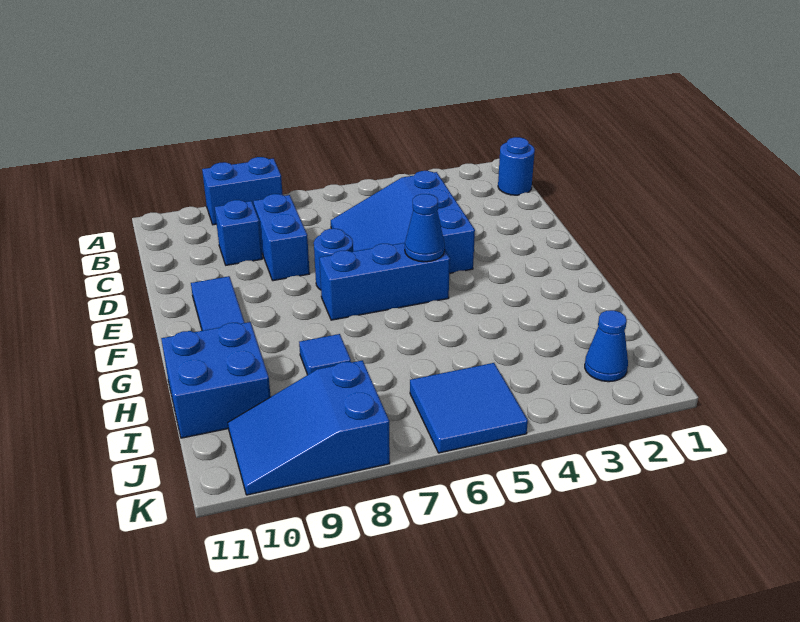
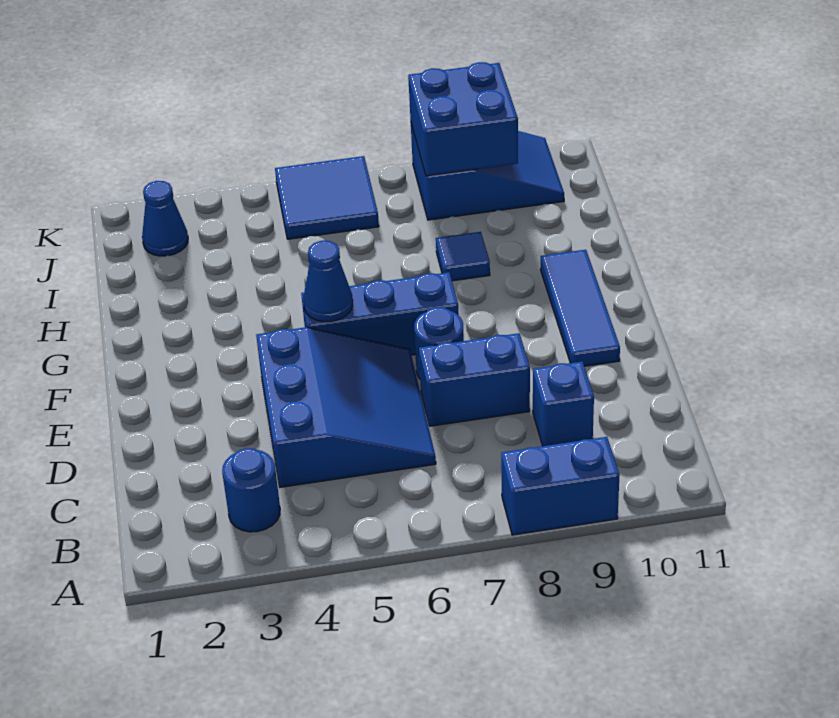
blue 1x1 round brick [498,137,535,195] -> blue 1x1 round brick moved to [222,448,280,532]
blue 1x2 brick [254,194,310,281] -> blue 1x2 brick turned to [419,333,530,426]
blue 2x2 brick [161,322,271,438] -> blue 2x2 brick moved to [408,62,518,176]

